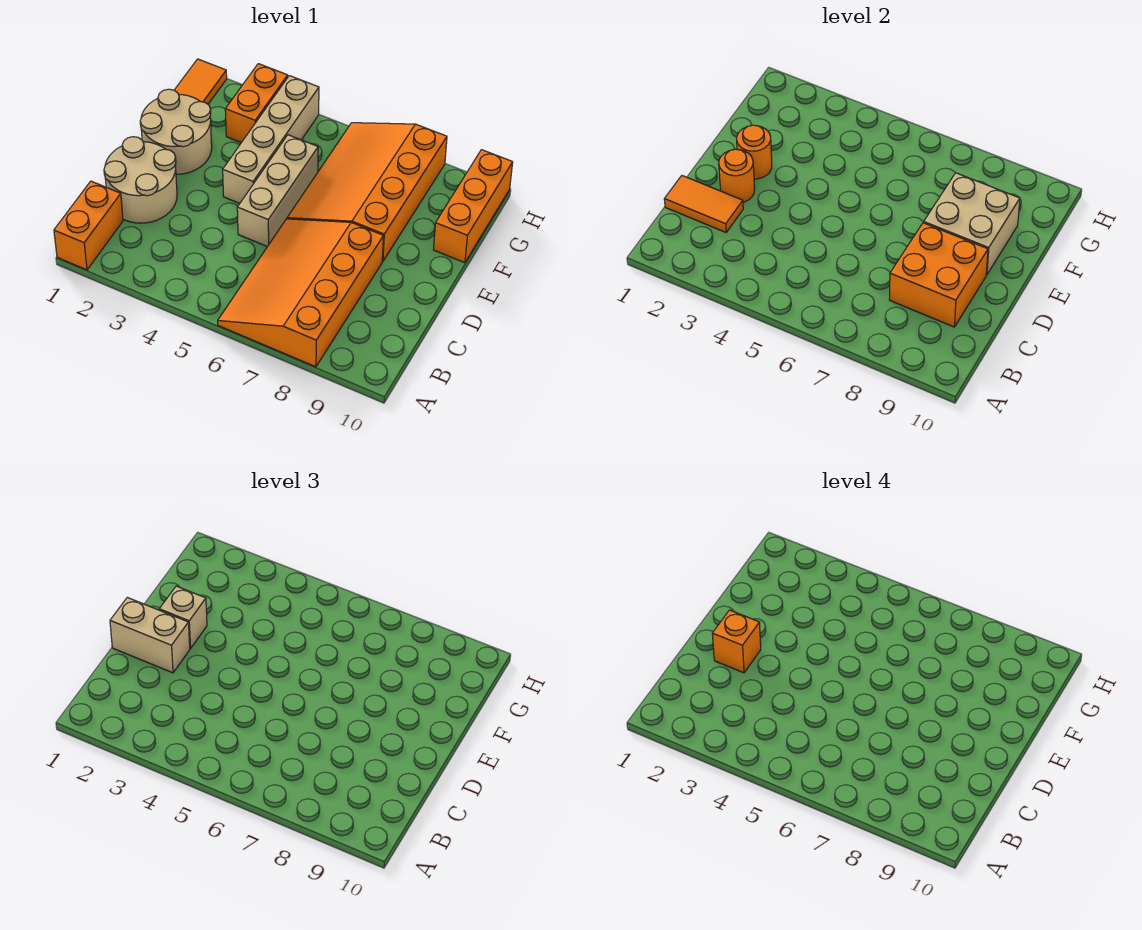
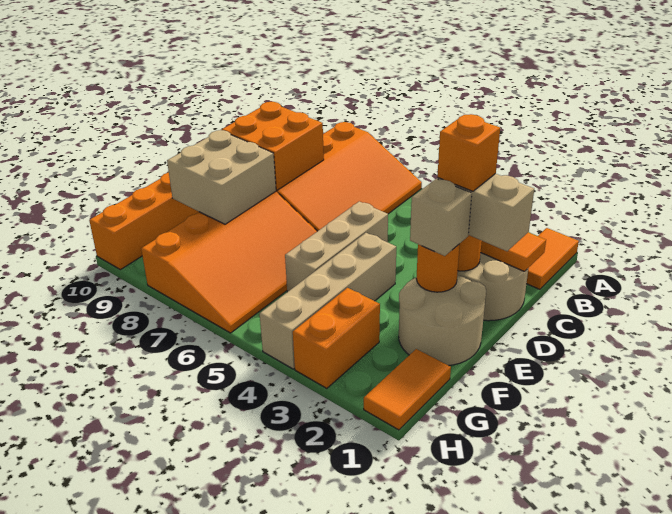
orange 1x2 brick [54,181,123,270] -> orange 1x2 tile [526,228,579,289]

